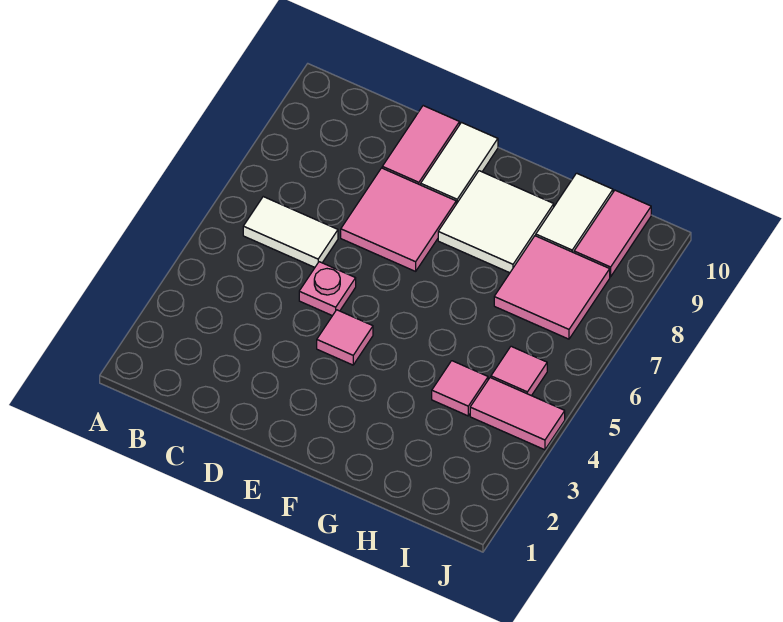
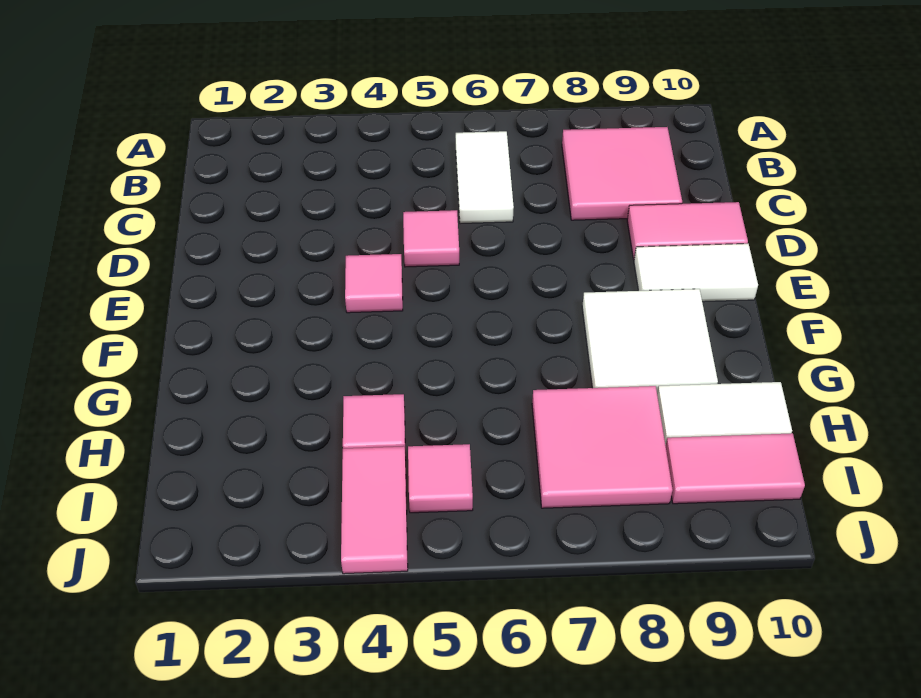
pink 1x1 plate [299,262,356,316] -> pink 1x1 tile [403,210,459,267]
pink 2x2 tile [341,168,456,271] -> pink 2x2 tile moved to [562,127,682,220]

